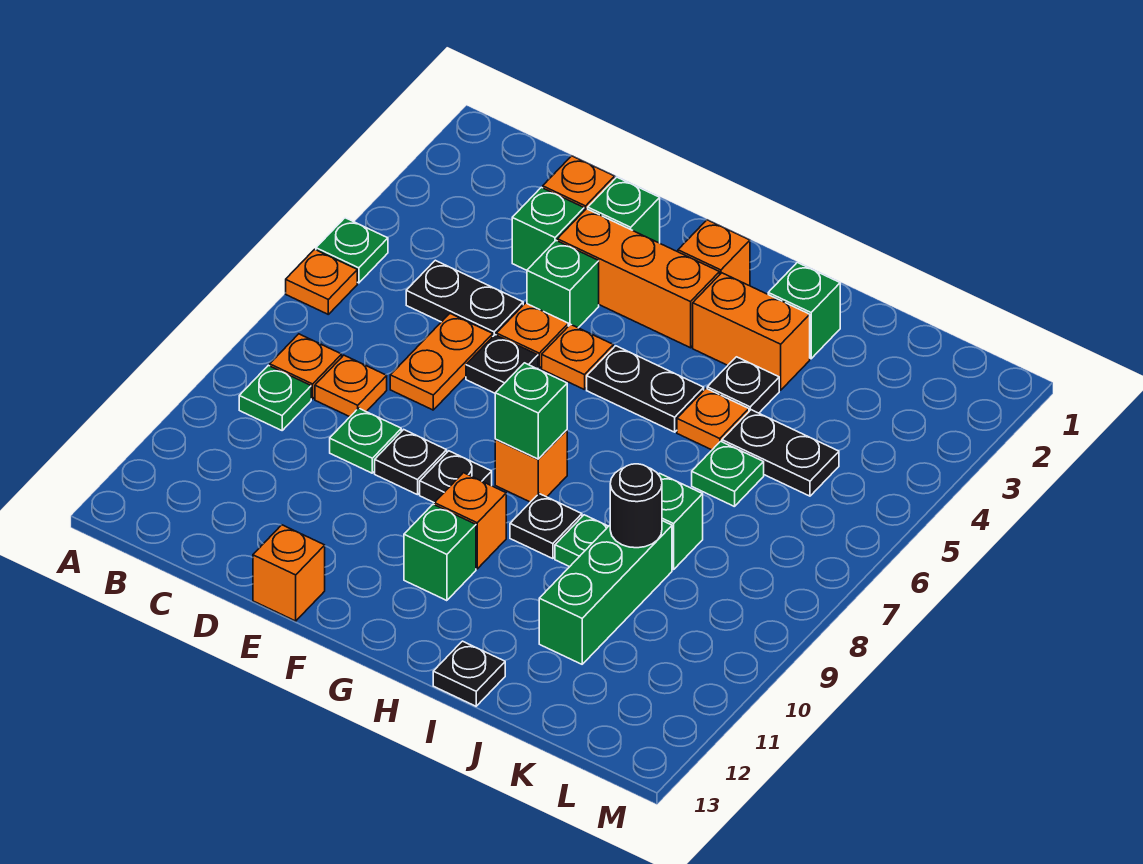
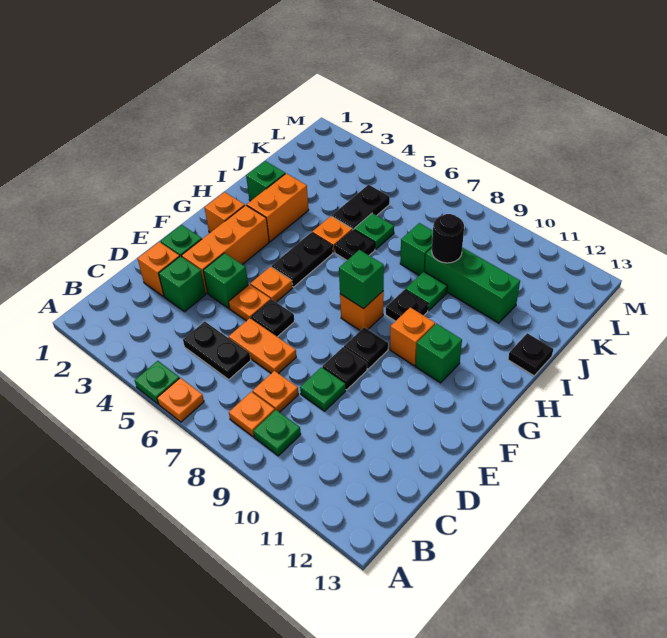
black 1x2 plate [406,260,523,336] -> black 1x2 plate turned to [183,322,251,379]
orange 1x1 brick [253,525,325,621] -> none
black 1x1 plate [707,357,779,413] -> black 1x1 plate moved to [335,229,375,260]

